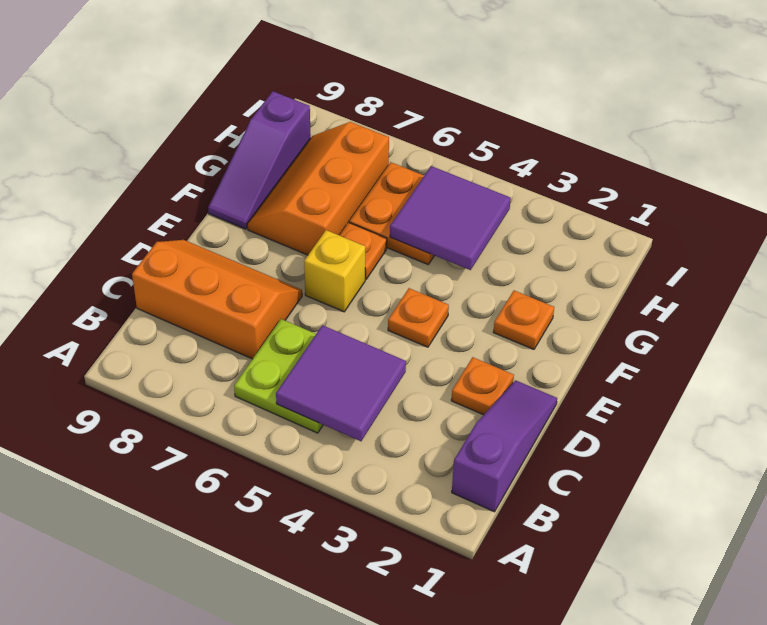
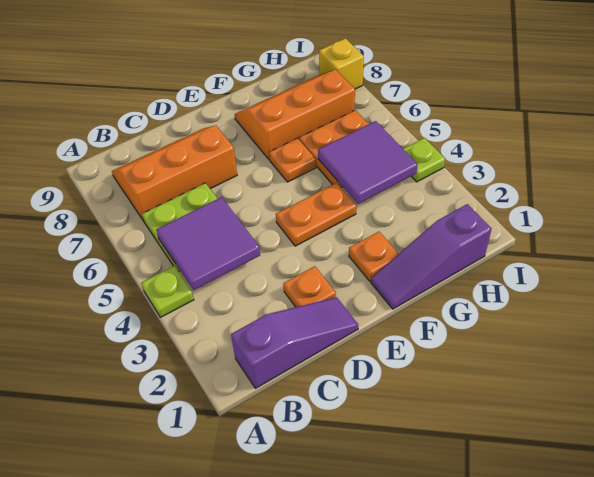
none -> lime 1x1 plate [141,266,194,317]
orange 2x3 slope [132,240,302,359] -> orange 2x3 slope turned to [112,125,237,221]
orange 1x1 plate [388,288,449,347] -> orange 1x2 plate [276,183,356,246]
yellow 1x1 brick [304,230,365,312] -> yellow 1x1 brick moved to [319,38,364,89]
purple 1x3 slope [208,91,311,229] -> purple 1x3 slope moved to [371,204,492,309]
none -> lime 1x1 plate [403,138,445,182]

